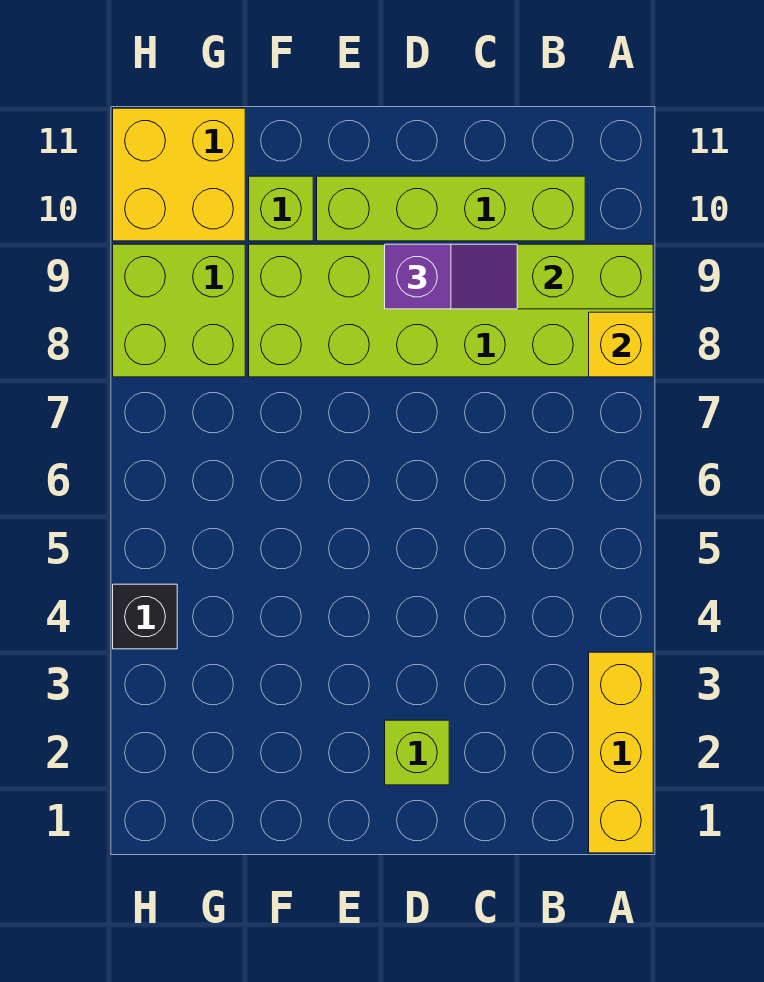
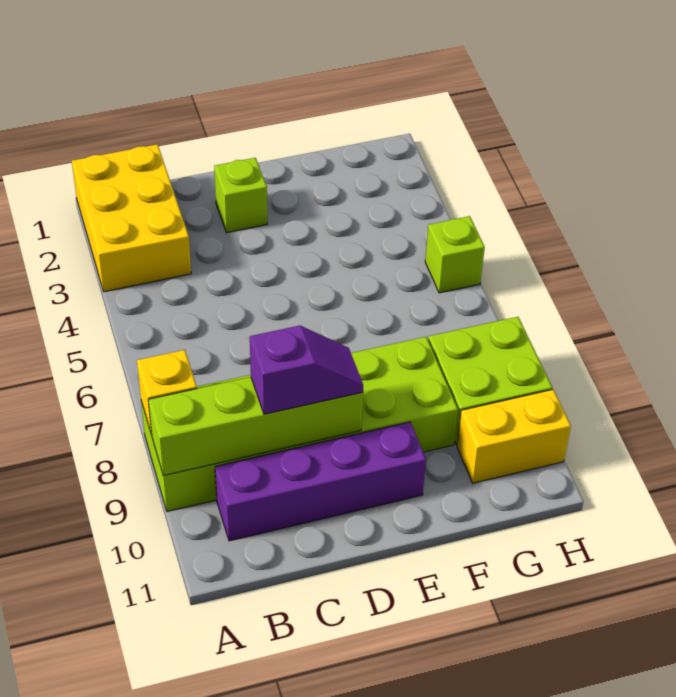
yellow 1x3 brick [589,652,653,853] -> yellow 2x3 brick [72,144,191,292]
lime 1x4 brick [317,176,585,241] -> purple 1x4 brick [215,422,426,541]
purple 1x2 slope [385,244,517,309] -> purple 1x2 slope turned to [250,326,363,414]
lime 1x1 brick [249,176,313,241] -> lime 1x1 brick moved to [425,216,485,293]
yellow 2x2 brick [113,108,245,241] -> yellow 1x2 brick [457,389,571,483]
black 1x1 brick [113,584,177,649] -> none

